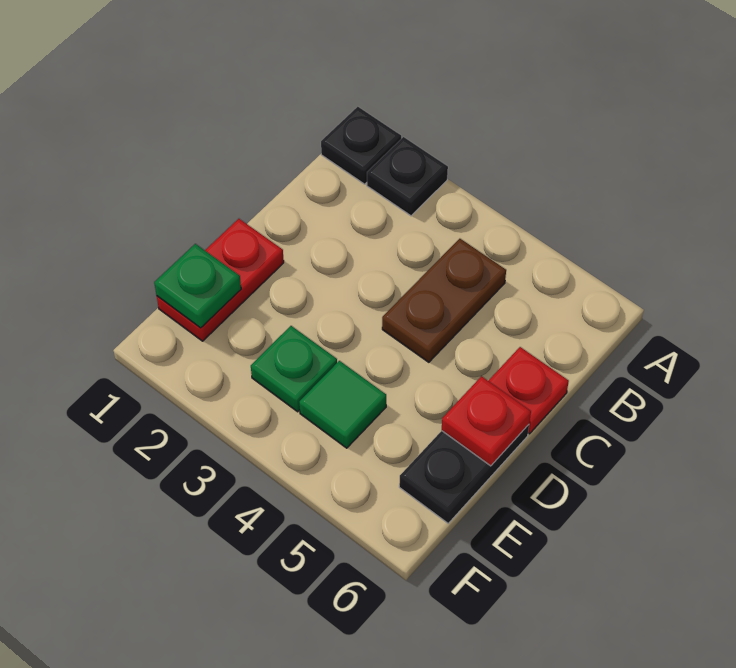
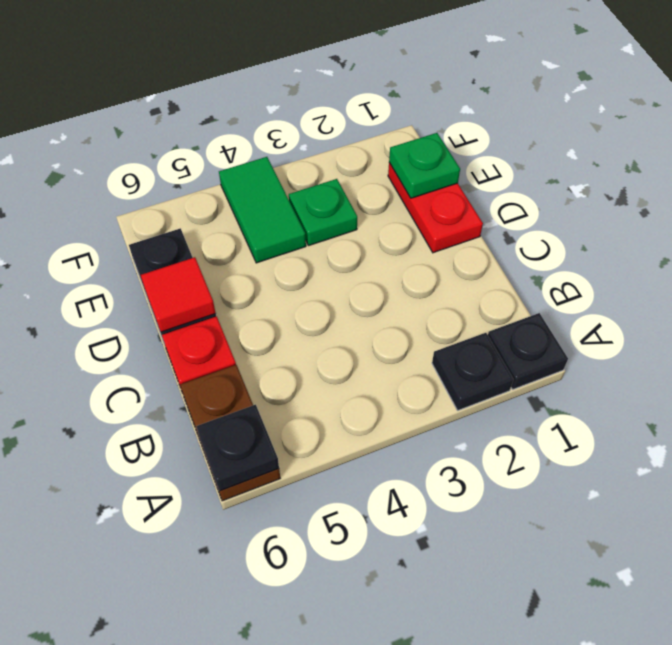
none -> black 1x1 plate [196,405,279,491]
brown 1x2 plate [382,239,506,362] -> brown 1x2 plate moved to [180,365,280,501]
red 1x1 plate [442,376,531,466] -> red 1x1 tile [141,257,216,332]
green 1x1 tile [299,361,386,448] -> green 1x2 tile [219,157,306,263]

